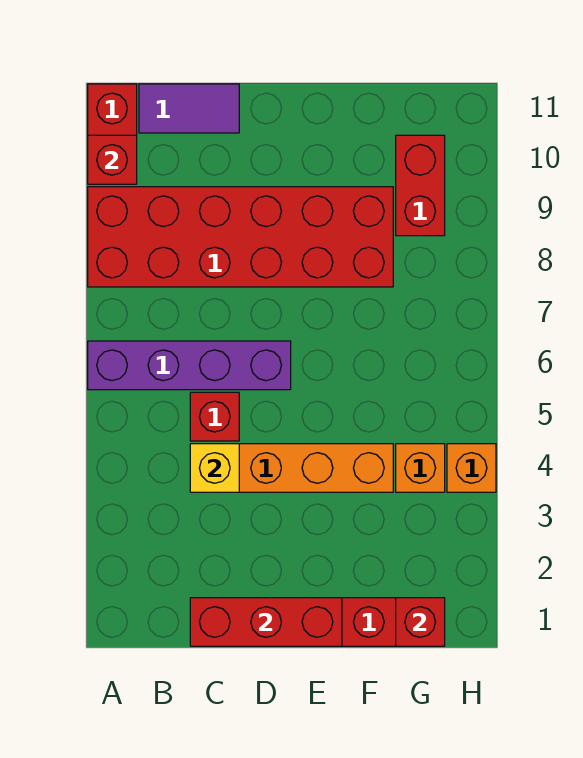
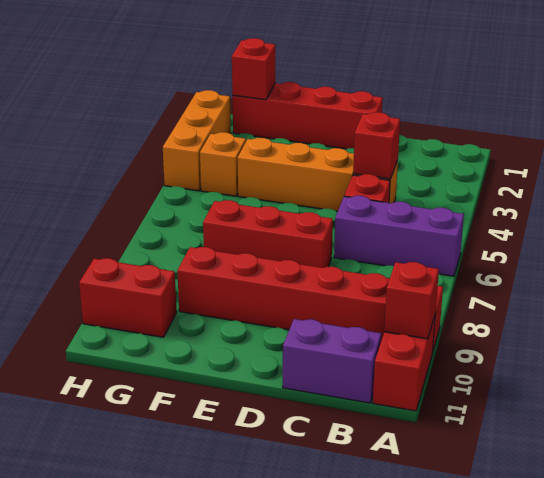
purple 1x4 brick [88,341,291,390] -> purple 1x3 brick [334,196,464,276]
red 2x6 brick [88,187,393,287] -> red 1x6 brick [177,247,443,353]
purple 1x2 tile [139,84,239,133] -> purple 1x2 brick [283,319,382,403]
red 1x3 brick [190,598,342,646] -> red 1x3 brick moved to [203,200,333,268]
yellow 1x1 brick [190,444,239,492] -> red 1x1 brick [353,112,400,179]
red 1x2 brick [396,135,445,236] -> red 1x2 brick turned to [79,258,177,337]
orange 1x1 brick [447,444,496,492] -> orange 1x3 brick [163,90,231,191]

